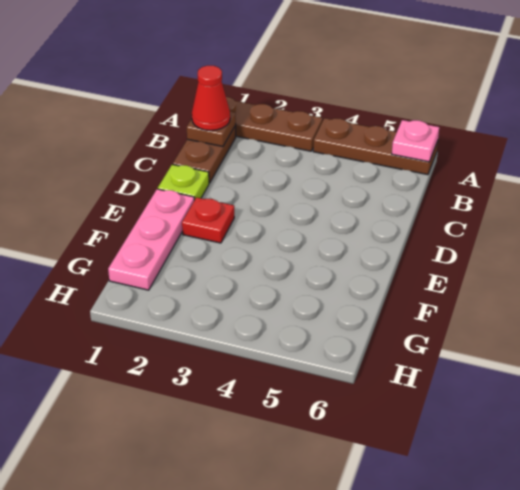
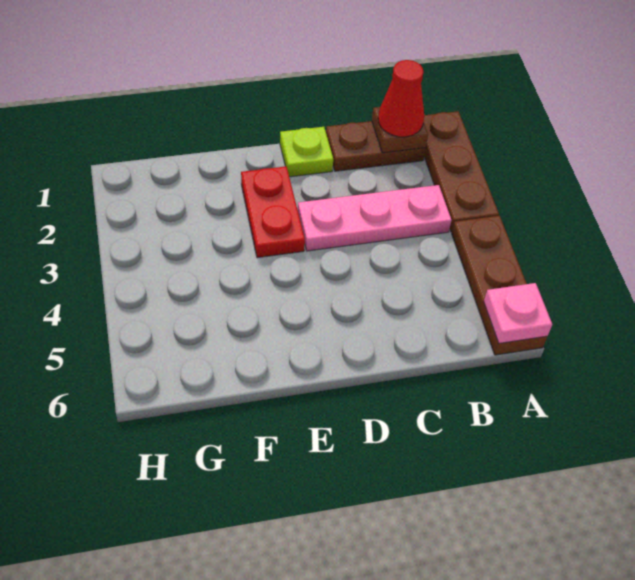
pink 1x3 plate [108,189,194,290] -> pink 1x3 plate moved to [298,185,451,251]
red 1x1 plate [182,197,234,243] -> red 1x2 plate [241,166,305,258]

